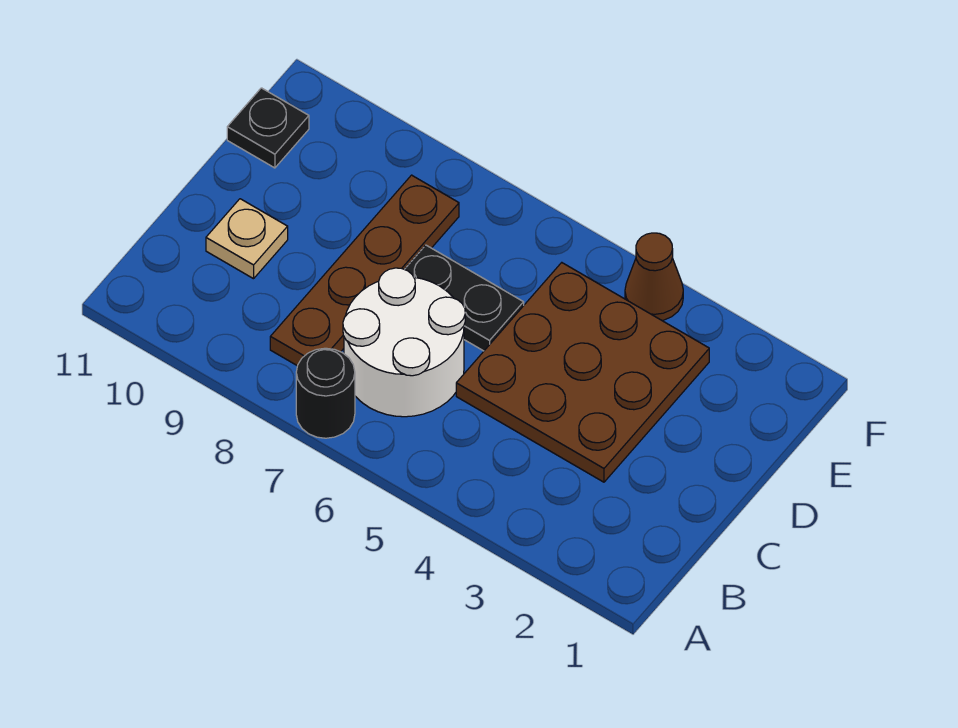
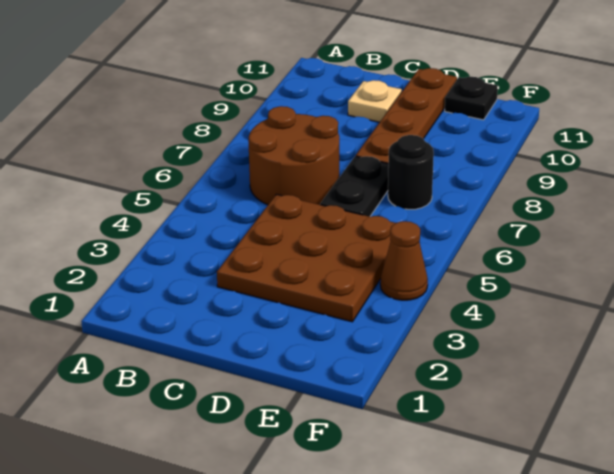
black 1x1 round brick [296,348,355,438] -> black 1x1 round brick moved to [388,135,434,209]
white 2x2 round brick [343,268,465,417] -> brown 2x2 round brick [248,106,339,205]
brown 1x4 plate [270,175,459,366] -> brown 1x4 plate turned to [356,68,457,164]

